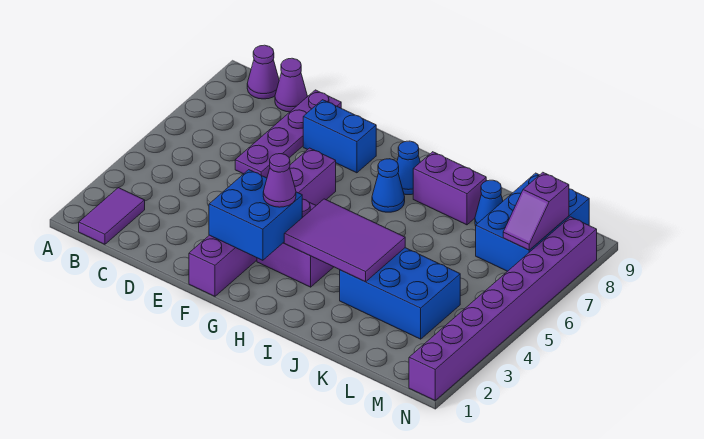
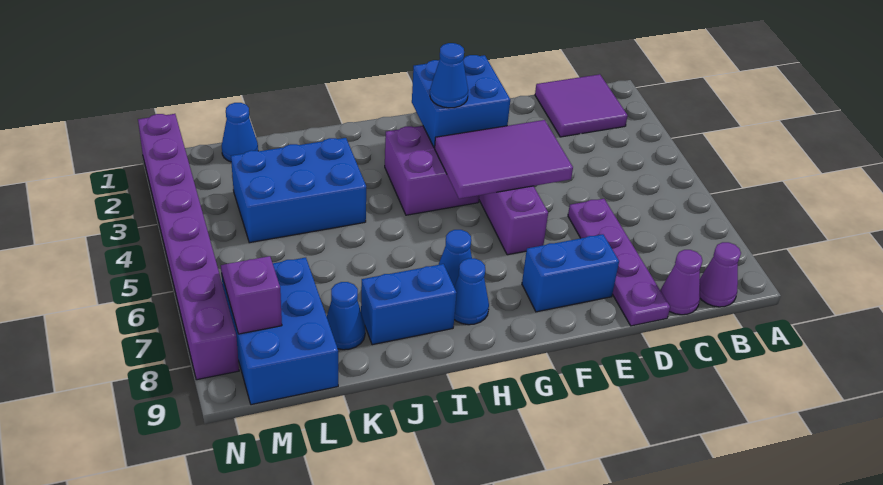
purple 1x2 tile [79,188,145,244] -> purple 2x2 tile [535,74,628,137]
purple 1x1 cone [263,154,296,207] -> blue 1x1 cone [430,43,468,108]
purple 2x3 tile [284,199,405,282] -> purple 2x3 tile moved to [435,120,573,199]
purple 1x2 brick [413,152,486,225] -> blue 1x2 brick [361,264,457,345]
none -> blue 1x1 cone [222,103,258,162]

